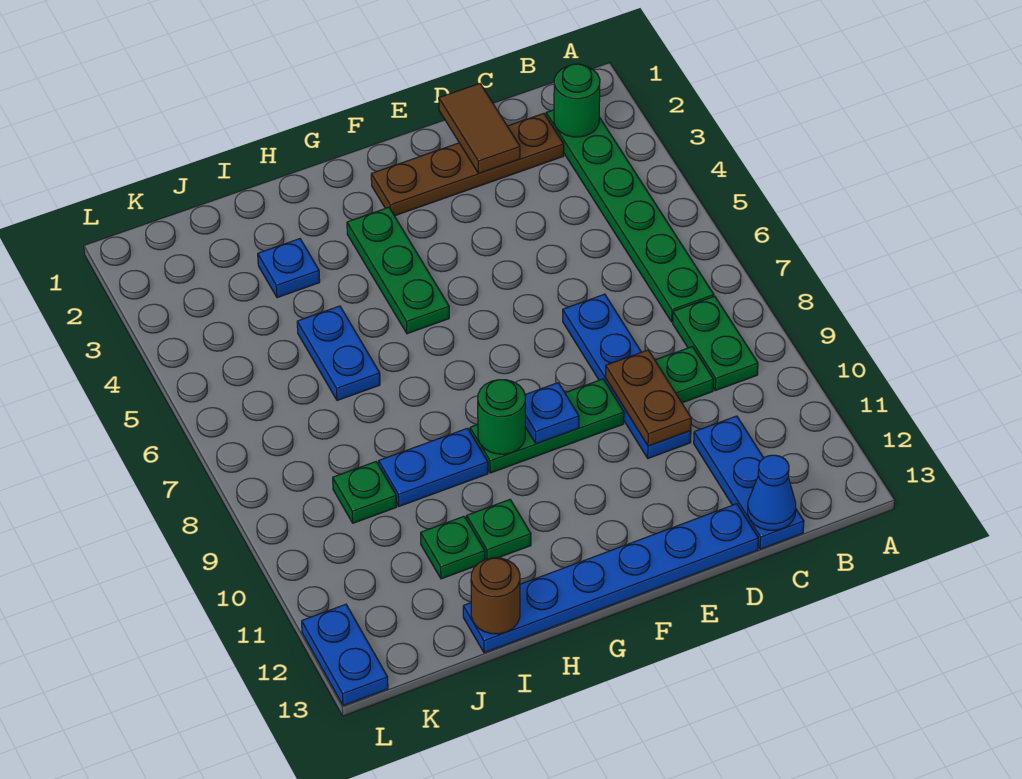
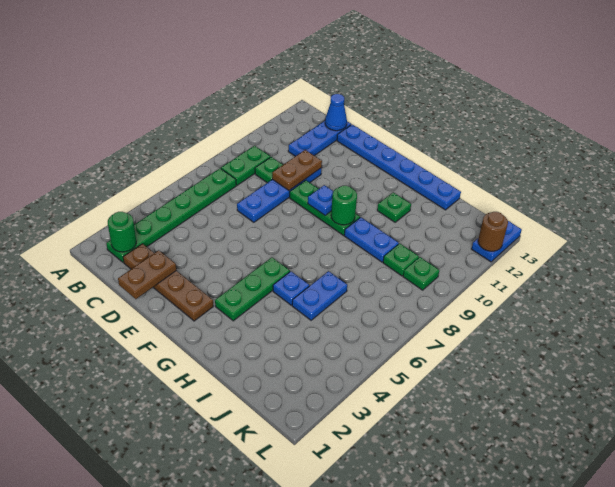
brown 1x2 tile [439,84,520,173] -> brown 1x2 plate [118,250,176,299]
blue 1x1 plate [258,239,320,298] -> blue 1x1 plate moved to [273,271,309,305]
green 1x1 plate [421,516,485,579] -> green 1x1 plate moved to [403,257,439,290]
brown 1x1 round brick [471,558,520,634] -> brown 1x1 round brick moved to [478,212,508,251]

